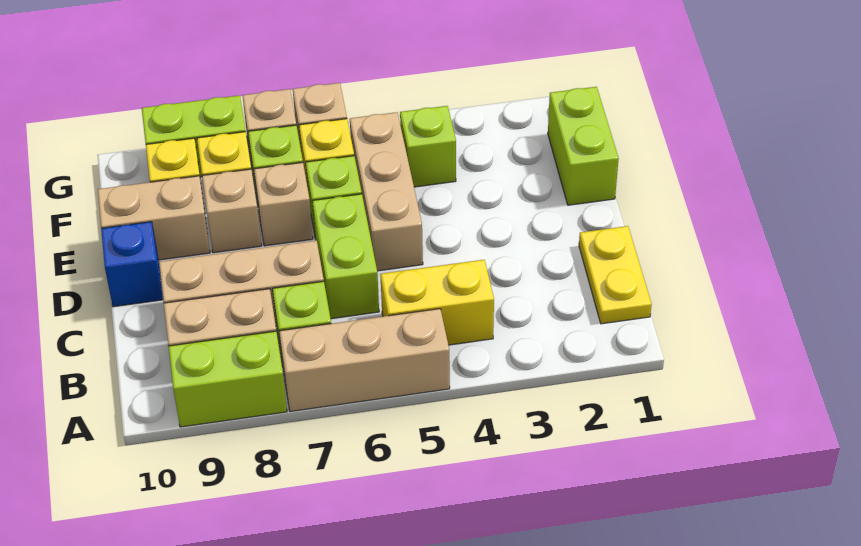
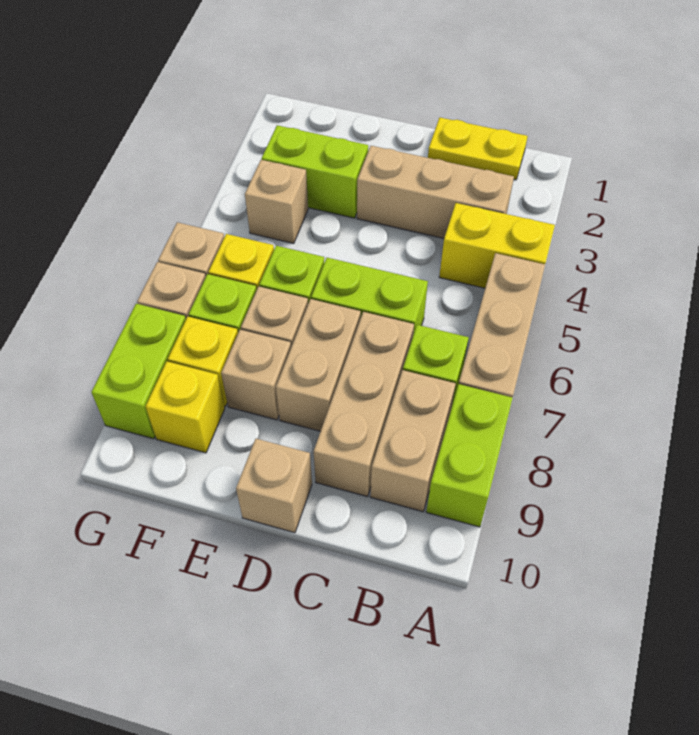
yellow 1x2 brick [380,260,494,345] -> yellow 1x2 brick turned to [439,203,555,288]
tan 1x3 brick [350,112,423,271] -> tan 1x3 brick moved to [357,146,514,238]
blue 1x1 brick [101,222,163,307] -> tan 1x1 brick [236,439,312,533]
lime 1x2 brick [548,87,619,205] -> lime 1x2 brick moved to [262,125,368,218]
tan 1x2 brick [98,176,210,260] -> tan 1x2 brick moved to [276,299,361,431]
lime 1x1 brick [400,106,456,187] -> tan 1x1 brick [245,160,308,244]

